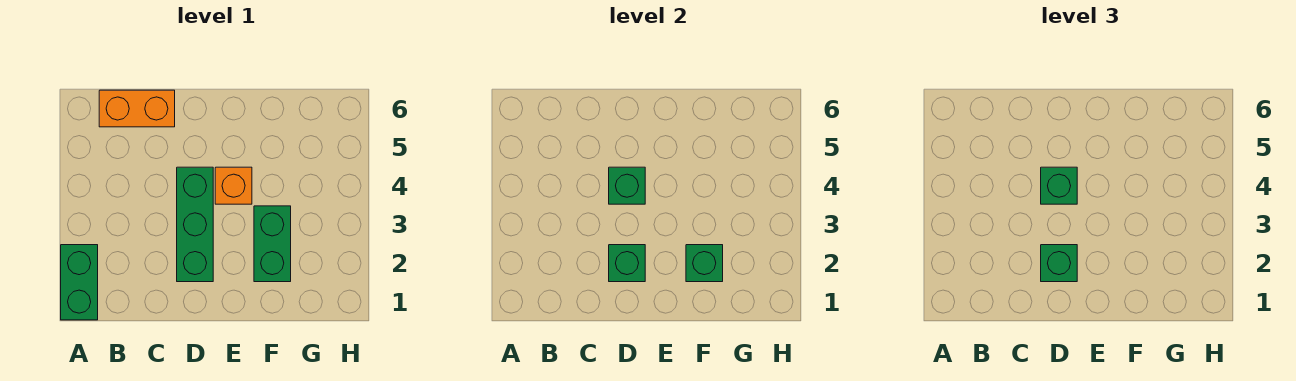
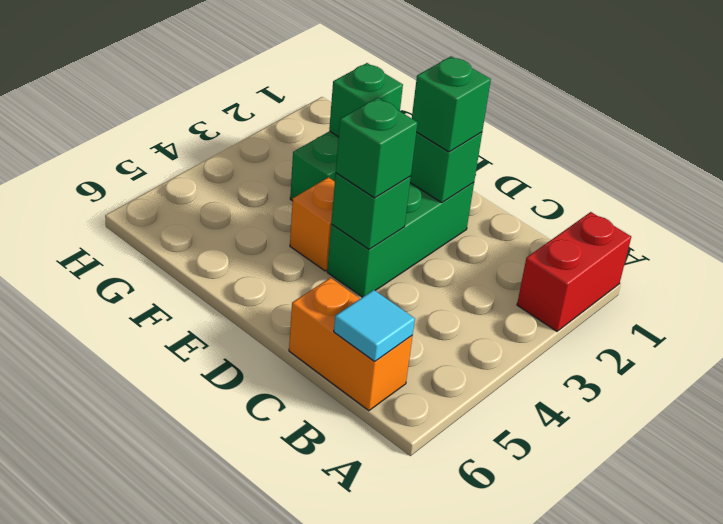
green 1x2 brick [61,245,98,320] -> red 1x2 brick [517,212,631,331]
none -> cyan 1x1 tile [334,290,415,361]

